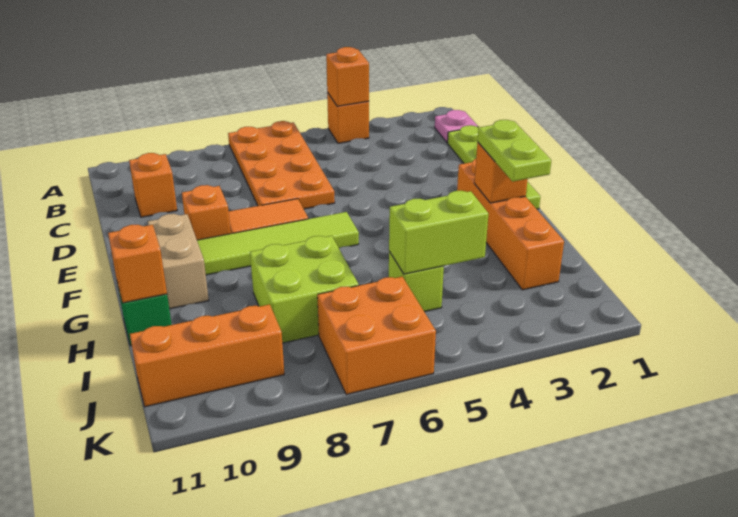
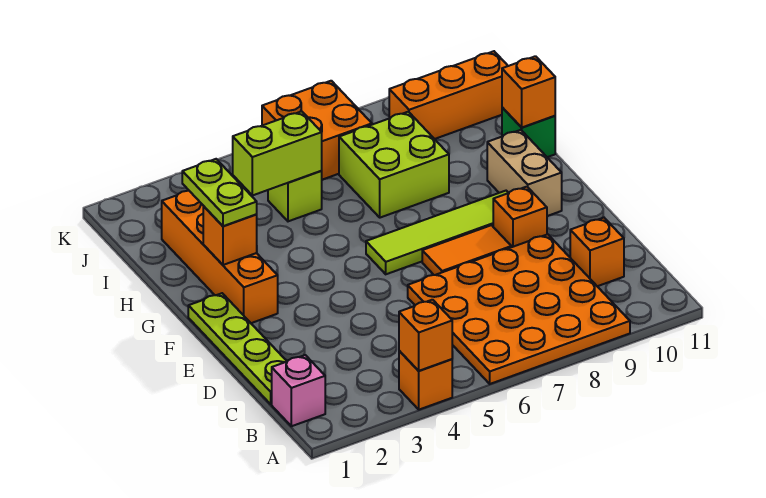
orange 2x4 plate [228,121,335,209] -> orange 4x4 plate [408,234,630,384]
pink 1x1 plate [435,110,478,143] -> pink 1x1 brick [272,355,325,426]

